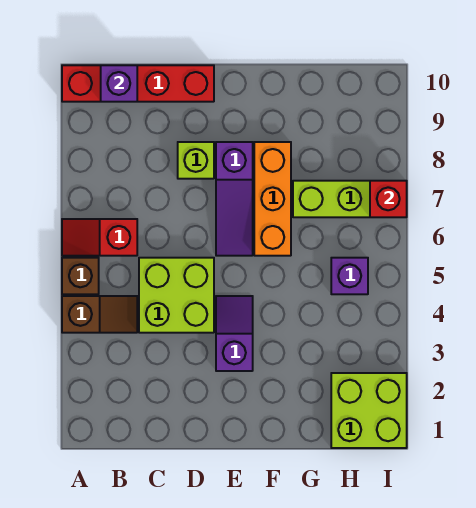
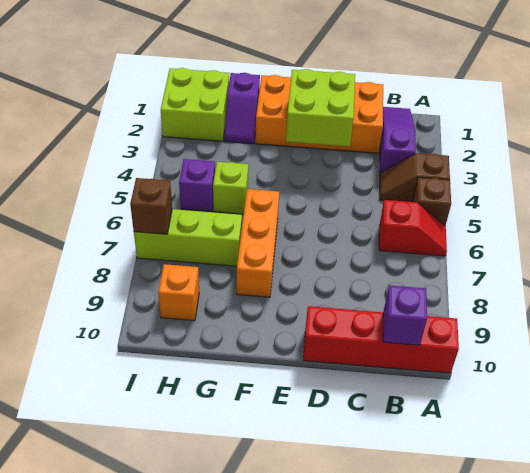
none -> orange 2x4 brick [255,75,383,153]
lime 2x2 brick [139,258,214,333] -> lime 2x2 brick moved to [286,69,355,147]
lime 1x1 brick [178,142,214,179] -> lime 1x1 brick moved to [213,162,248,214]
purple 1x2 slope [216,296,253,371] -> purple 1x2 slope moved to [224,73,260,144]
purple 1x3 slope [216,142,253,256] -> purple 1x3 slope moved to [380,107,416,173]
none -> orange 1x1 brick [158,264,199,321]
red 1x1 brick [370,181,407,217] -> brown 1x1 brick [130,178,172,234]

